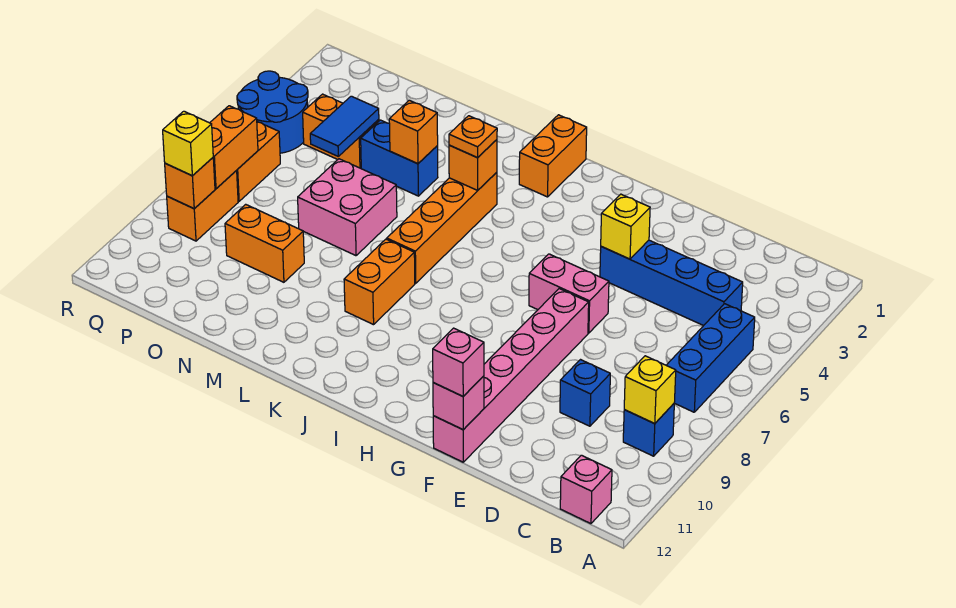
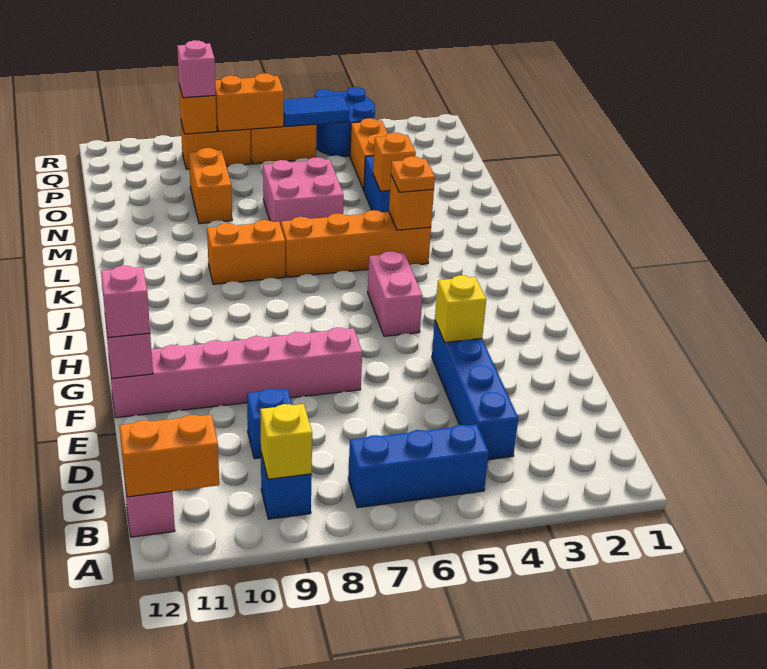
pink 1x2 brick [529,254,609,333] -> pink 1x2 brick moved to [368,251,422,336]
orange 1x2 brick [519,115,587,197] -> orange 1x2 brick moved to [119,414,219,497]
blue 1x2 tile [310,96,379,156] -> blue 1x2 tile moved to [284,95,350,127]
yellow 1x1 brick [163,111,213,176] -> pink 1x1 brick [177,40,216,98]

